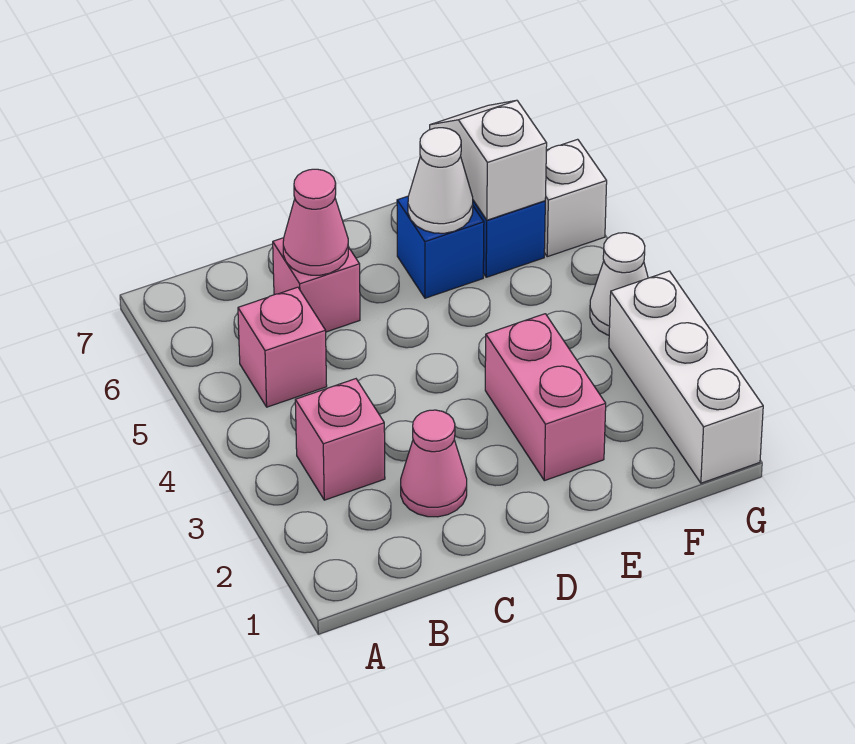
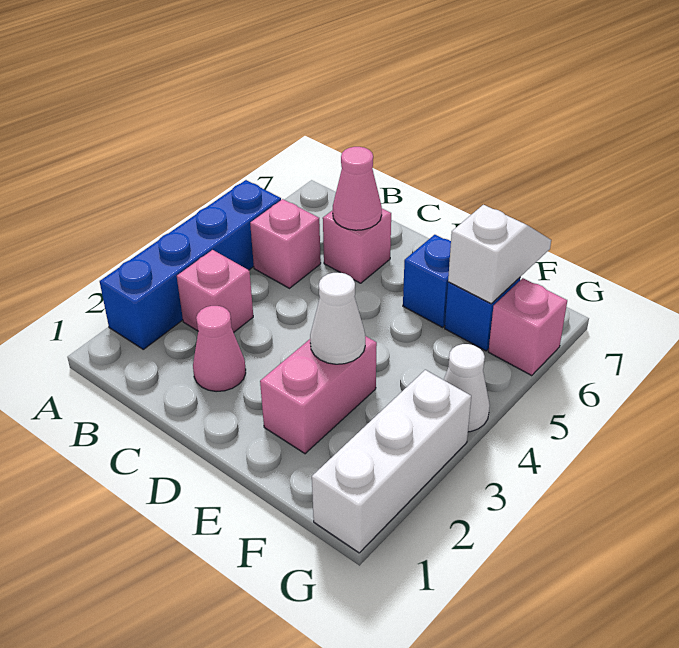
none -> blue 1x4 brick [100,180,281,349]
white 1x1 cone [408,128,473,233] -> white 1x1 cone moved to [310,273,365,364]
white 1x1 brick [544,139,607,257] -> pink 1x1 brick [488,278,567,375]

